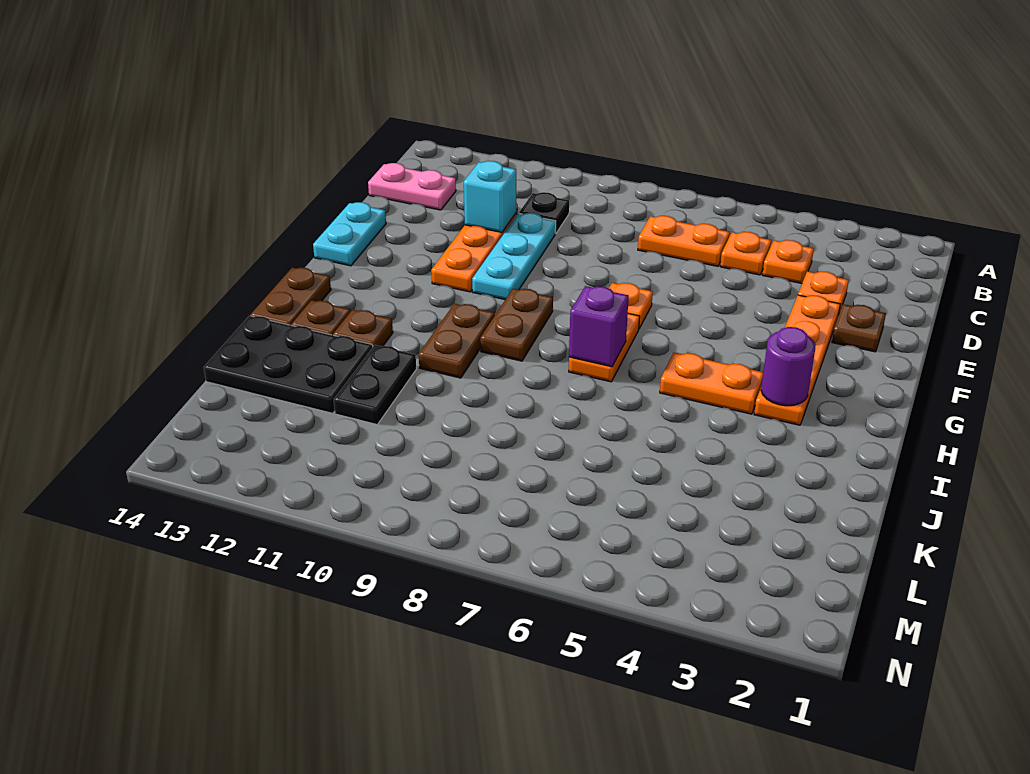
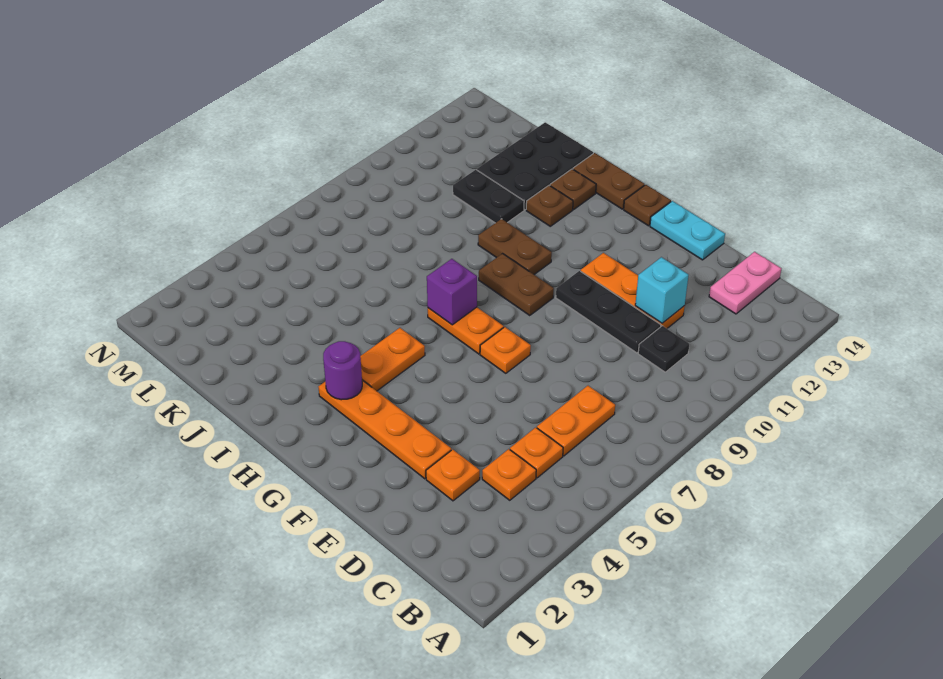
cyan 1x3 plate [472,213,556,300] -> black 1x3 plate [556,271,661,353]
brown 1x1 plate [832,304,886,352] -> brown 1x1 plate moved to [624,185,671,226]

